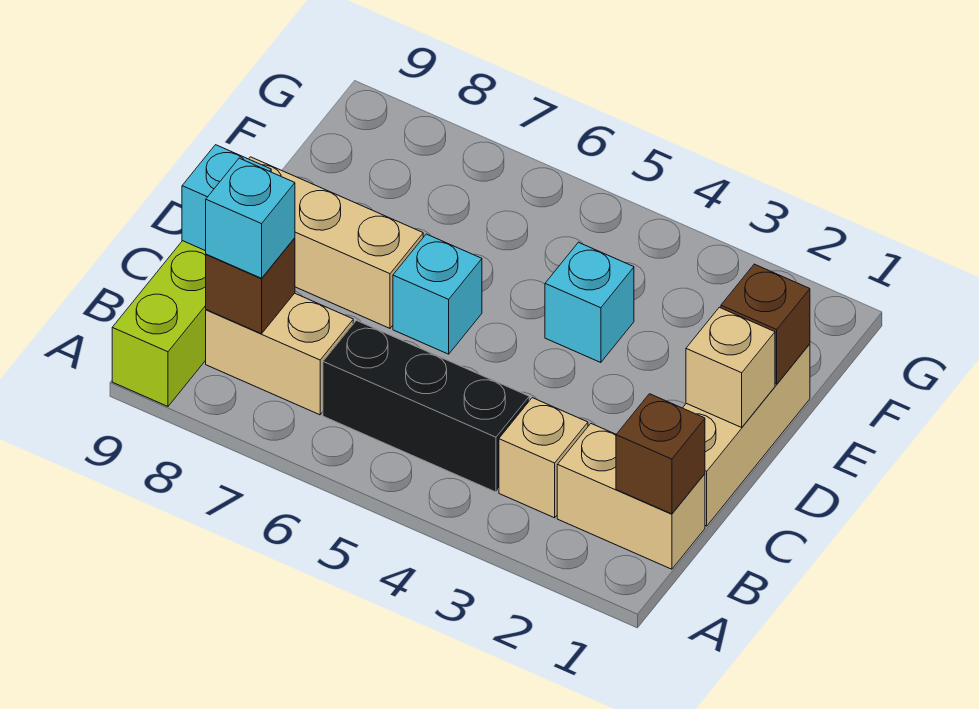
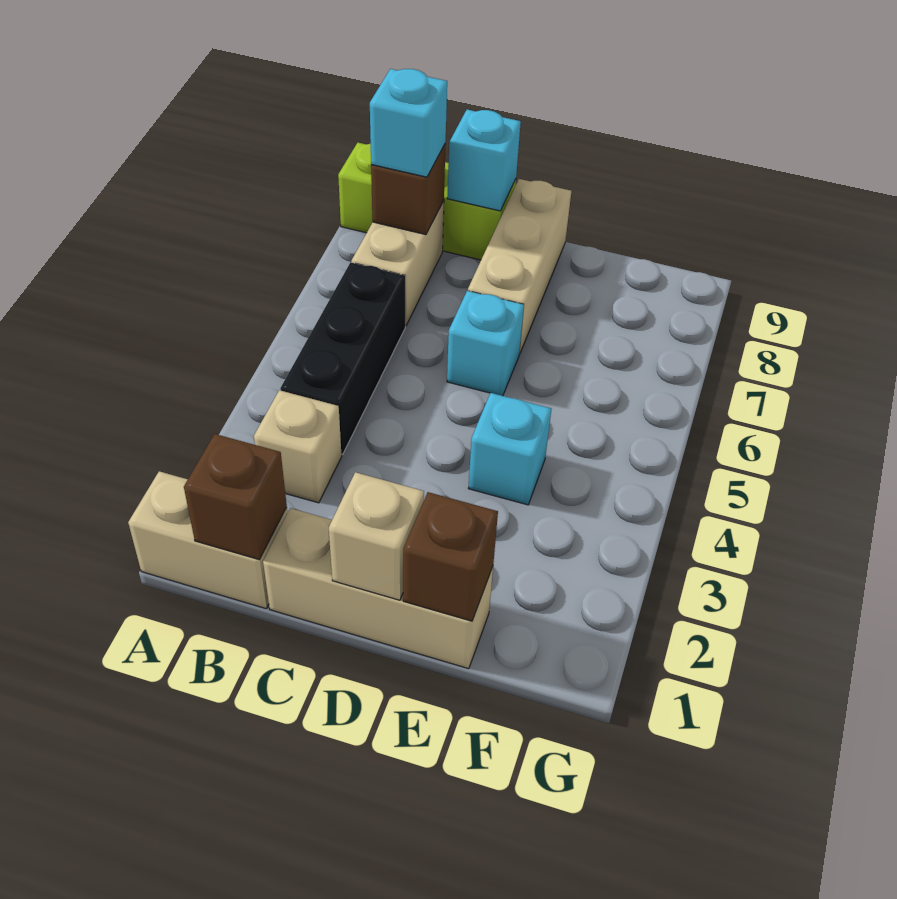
tan 1x2 brick [557,424,705,569] -> tan 1x2 brick turned to [128,471,287,609]

